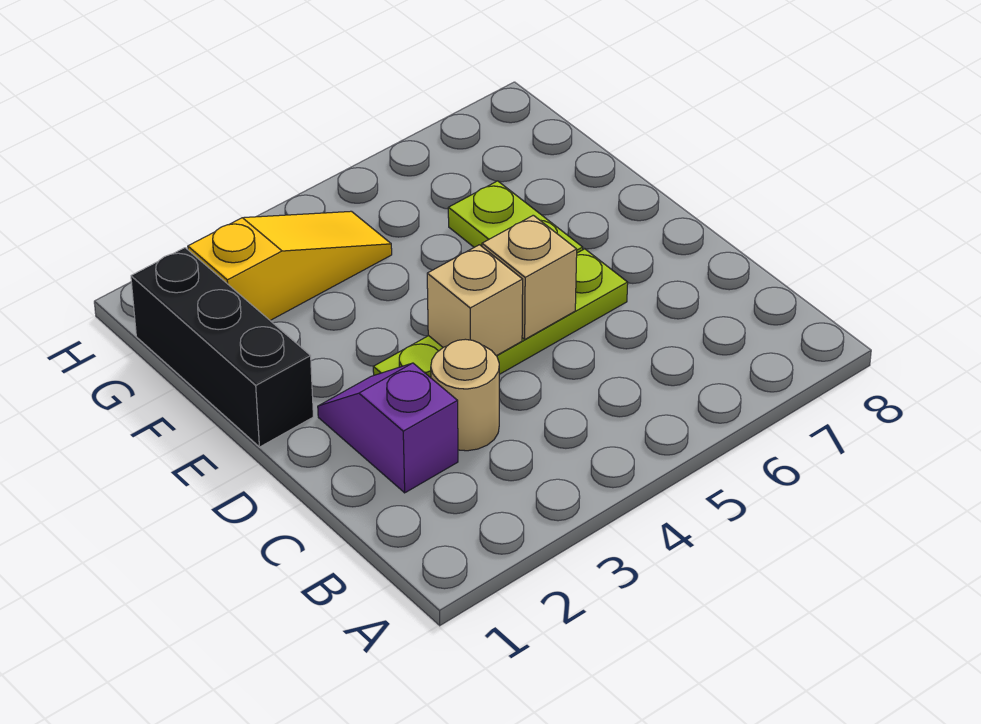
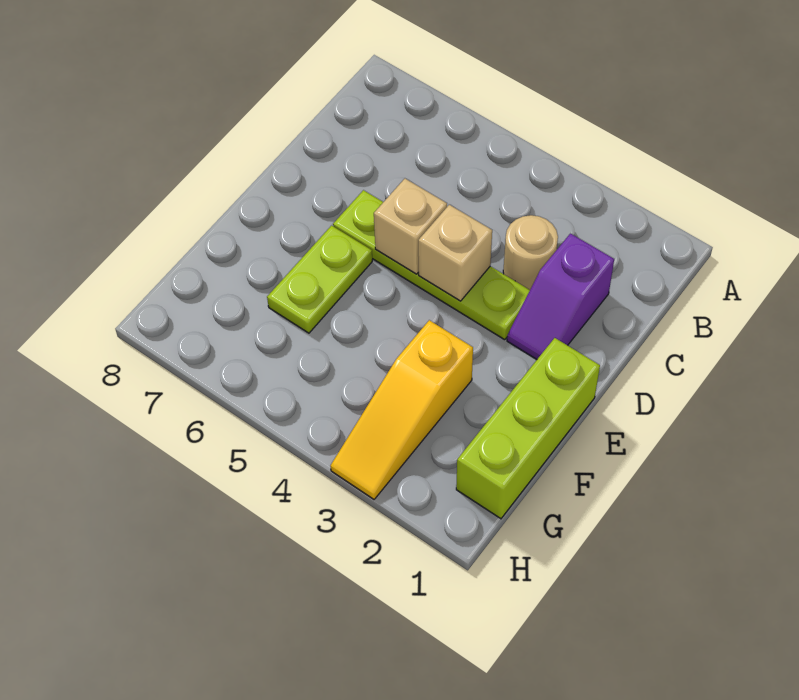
black 1x3 brick [131,248,313,447] -> lime 1x3 brick [456,338,600,519]
yellow 1x3 slope [188,211,392,320] -> yellow 1x3 slope turned to [331,320,473,499]

